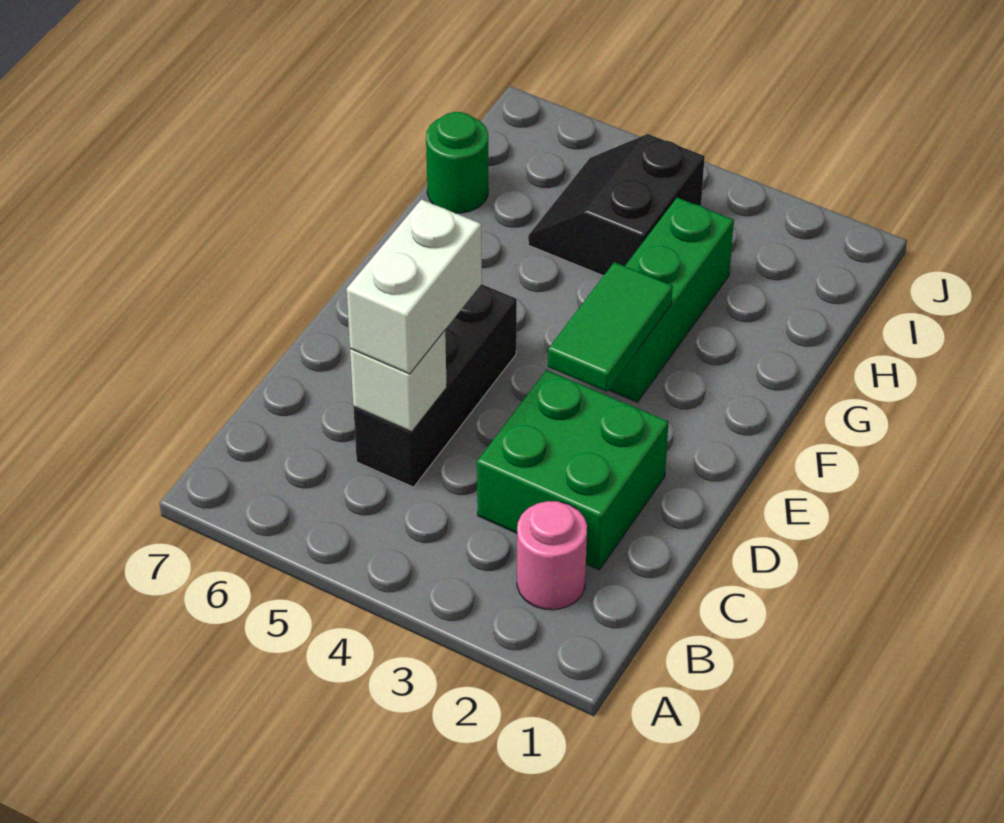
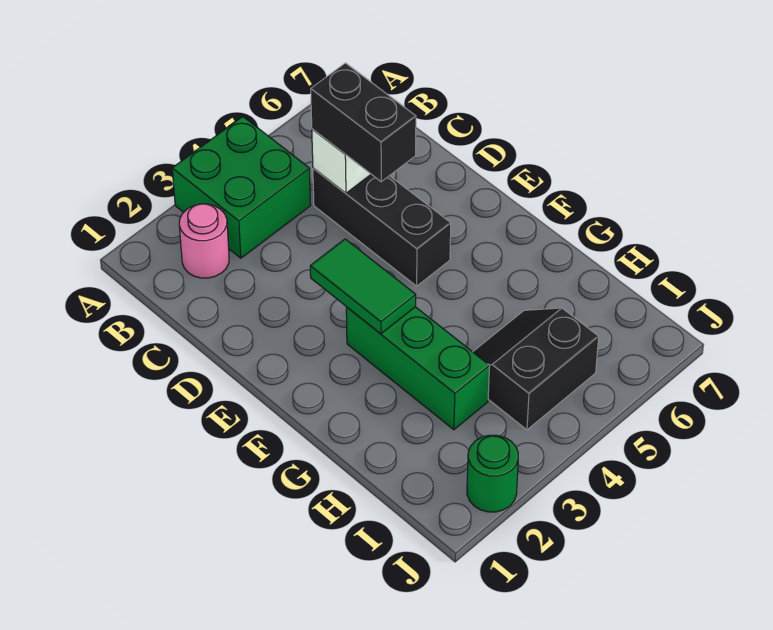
green 2x2 brick [477,370,668,570] -> green 2x2 brick moved to [172,116,311,258]
white 1x2 brick [347,200,482,374] -> black 1x2 brick [311,63,416,182]
black 2x2 slope [528,134,705,276] -> black 2x2 slope turned to [473,308,599,430]
green 1x1 round brick [426,112,488,213] -> green 1x1 round brick moved to [467,435,518,512]

